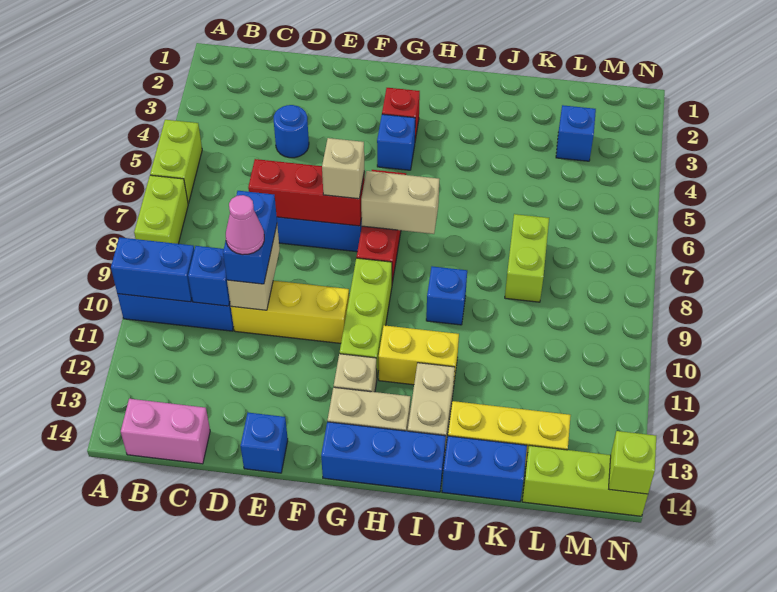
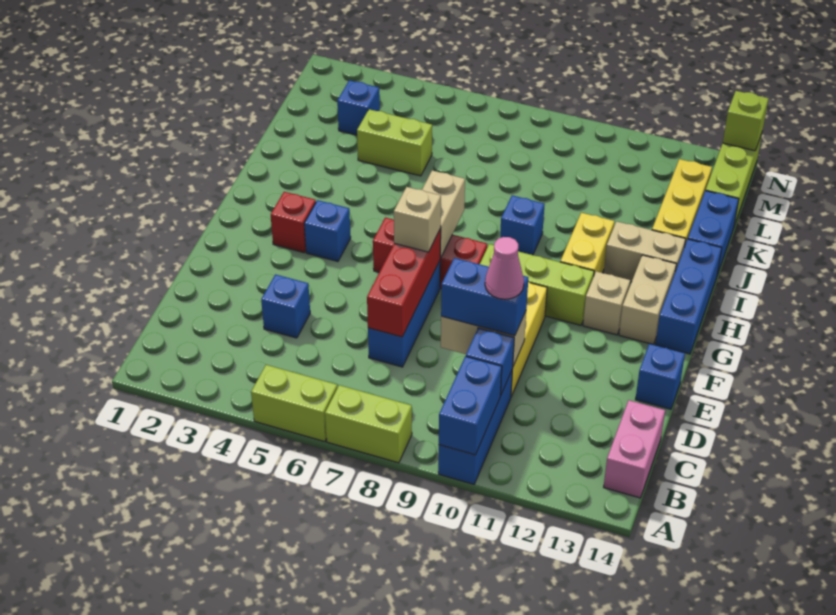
blue 1x1 round brick [274,105,309,158] -> blue 1x1 brick [261,274,310,338]
lime 1x2 brick [505,214,549,302] -> lime 1x2 brick moved to [357,109,432,176]

